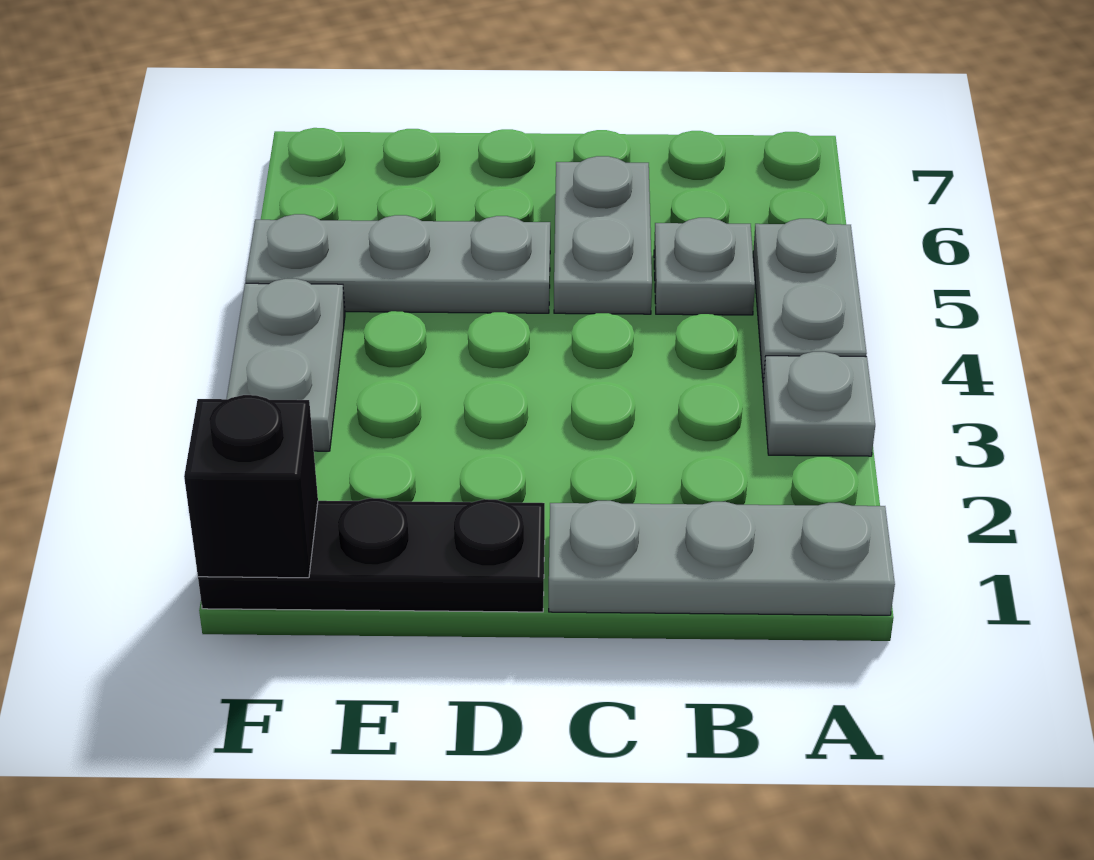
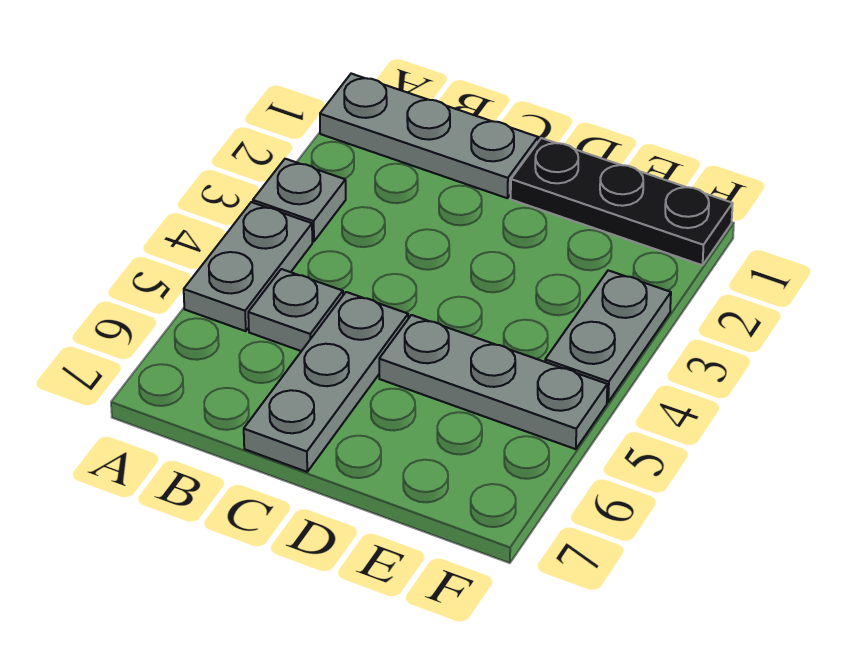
grey 1x2 plate [554,156,652,314] -> grey 1x3 plate [244,292,408,472]
black 1x1 brick [184,395,318,578] -> none

